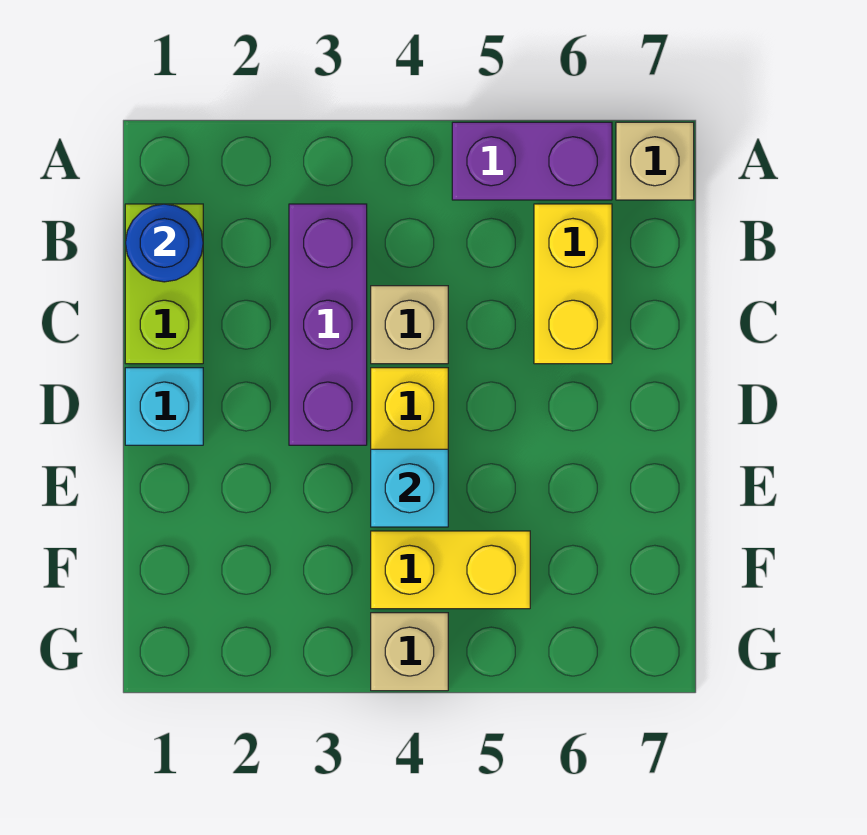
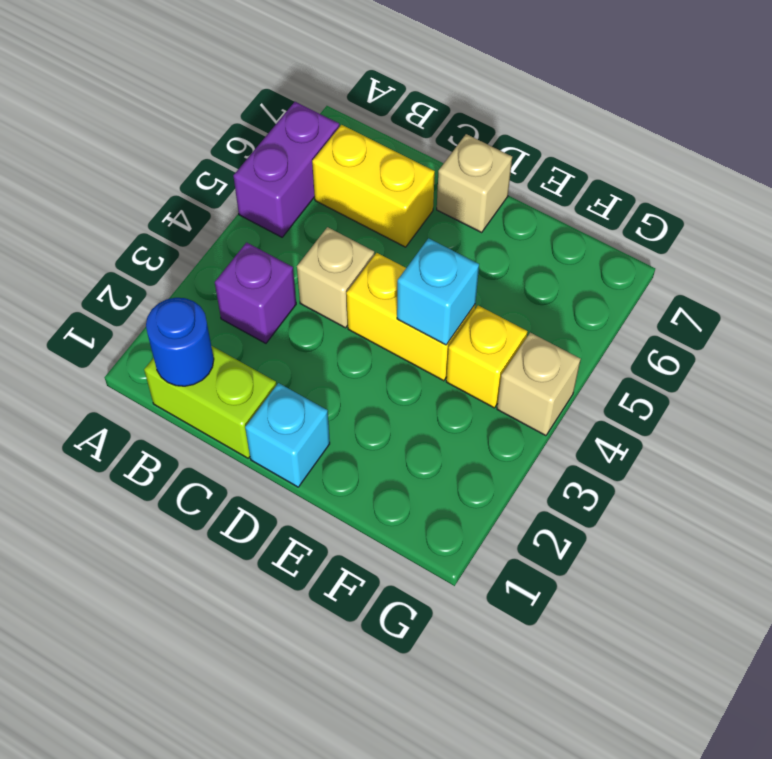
tan 1x1 brick [616,122,694,200] -> tan 1x1 brick moved to [437,134,512,232]
purple 1x3 brick [289,204,367,445] -> purple 1x1 brick [215,243,296,343]
yellow 1x2 brick [371,531,530,609] -> yellow 1x1 brick [446,306,527,408]

